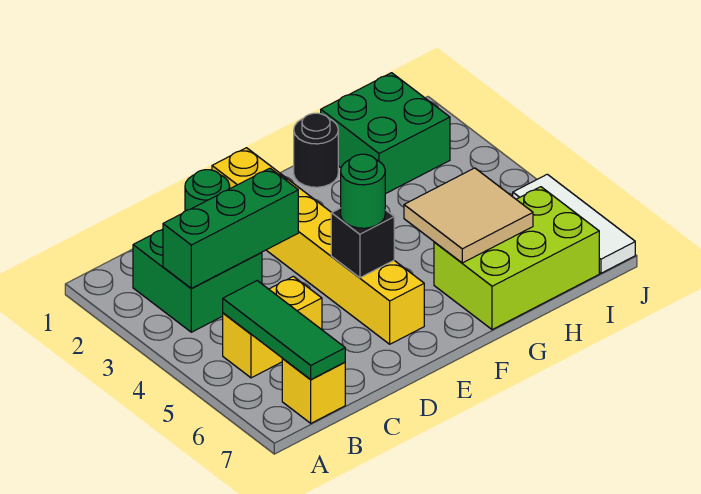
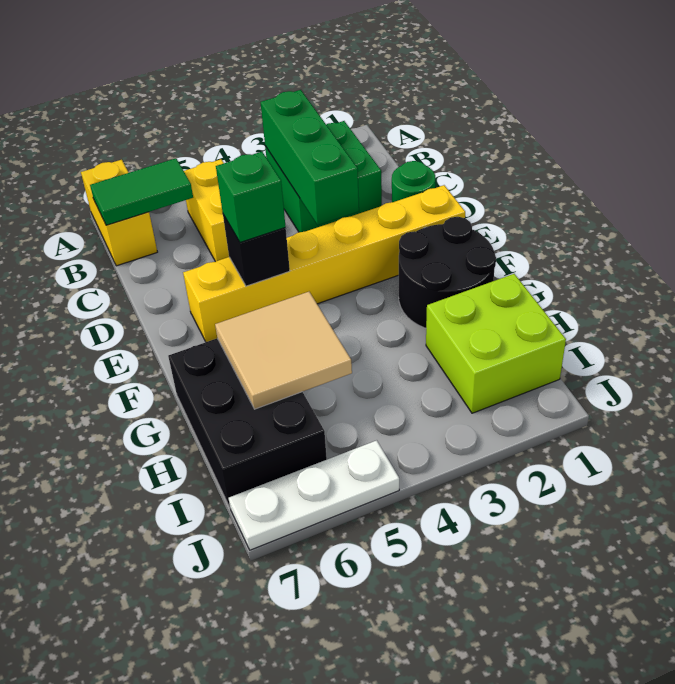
green 1x3 tile [223,281,345,380] -> green 1x2 tile [90,158,193,226]
yellow 1x1 brick [282,358,345,423] -> yellow 1x2 brick [81,160,157,266]
green 1x1 round brick [341,154,385,228] -> green 1x1 brick [216,152,286,242]
black 1x1 round brick [294,113,338,187] -> black 2x2 round brick [399,217,496,328]
lime 2x3 brick [434,187,599,330] -> black 2x3 brick [168,338,327,507]
green 2x2 brick [321,73,450,194] -> lime 2x2 brick [426,274,566,413]
white 1x3 tile [513,174,635,273] -> white 1x3 plate [229,440,399,550]

